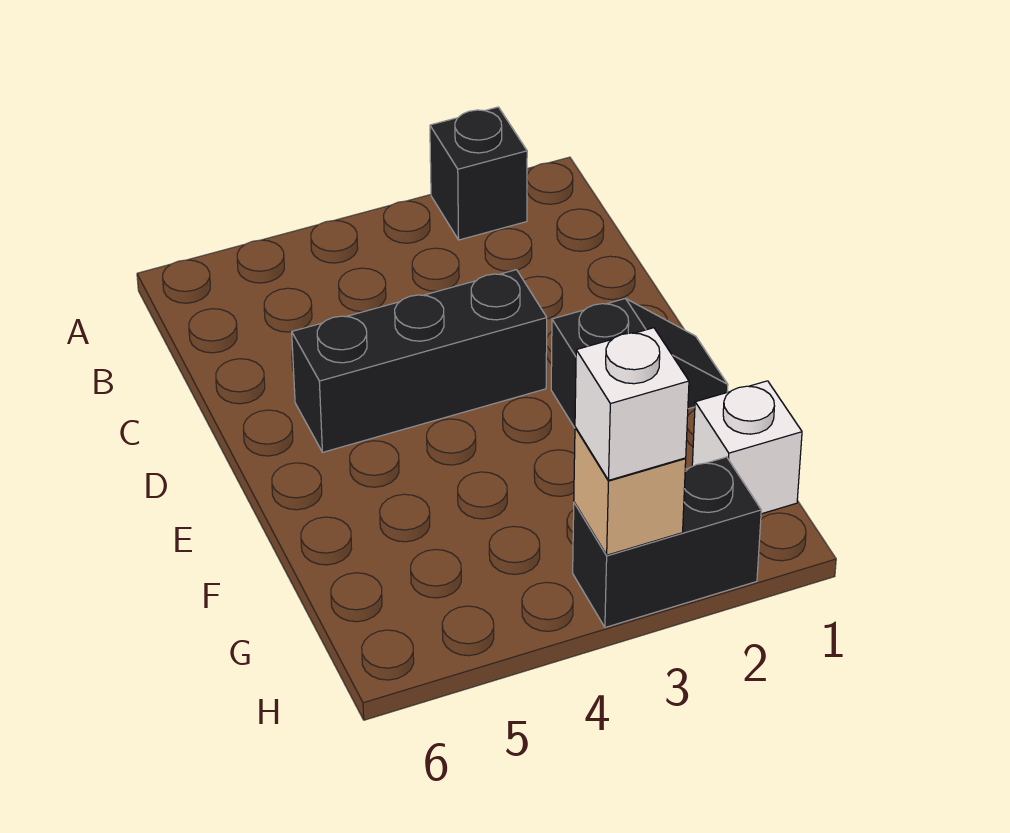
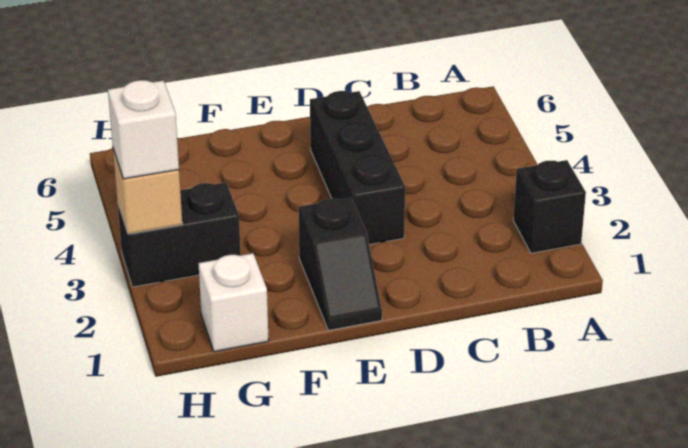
black 1x2 brick [573,457,761,627] -> black 1x2 brick turned to [117,183,241,287]

